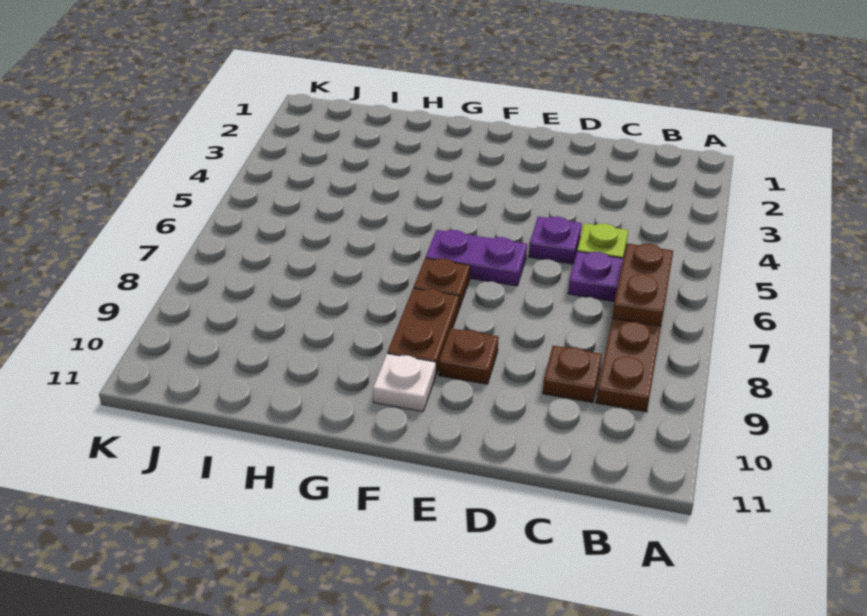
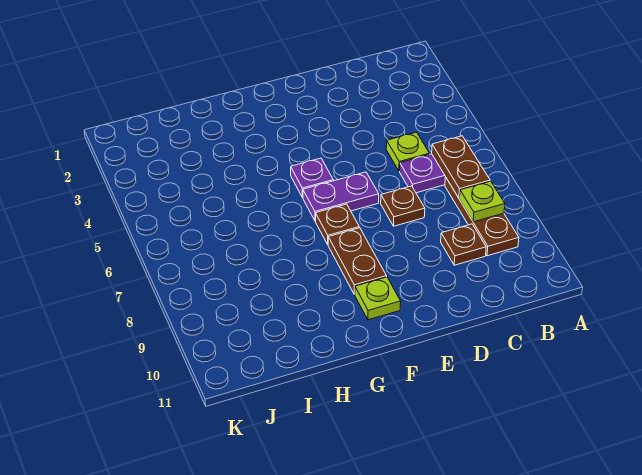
none -> lime 1x1 plate [460,181,505,222]
purple 1x1 plate [529,216,582,264] -> purple 1x1 plate moved to [291,158,333,198]
brown 1x1 plate [439,328,499,384] -> brown 1x1 plate moved to [381,186,425,226]
white 1x1 plate [373,354,436,412] -> lime 1x1 plate [355,277,401,320]

